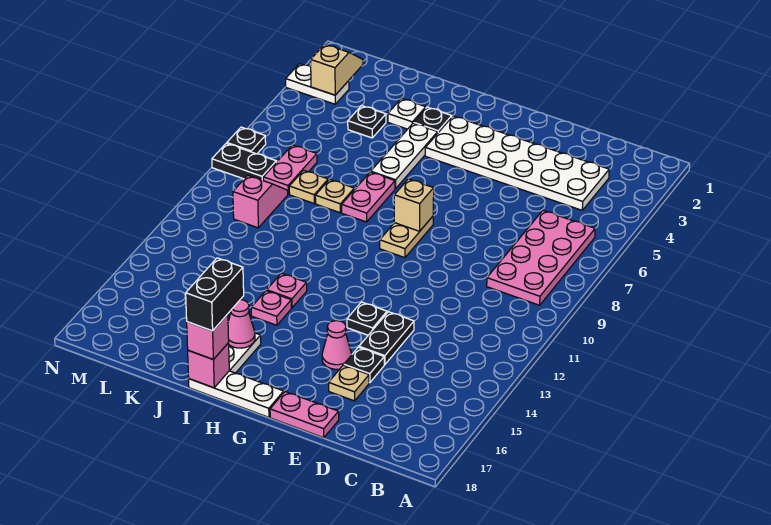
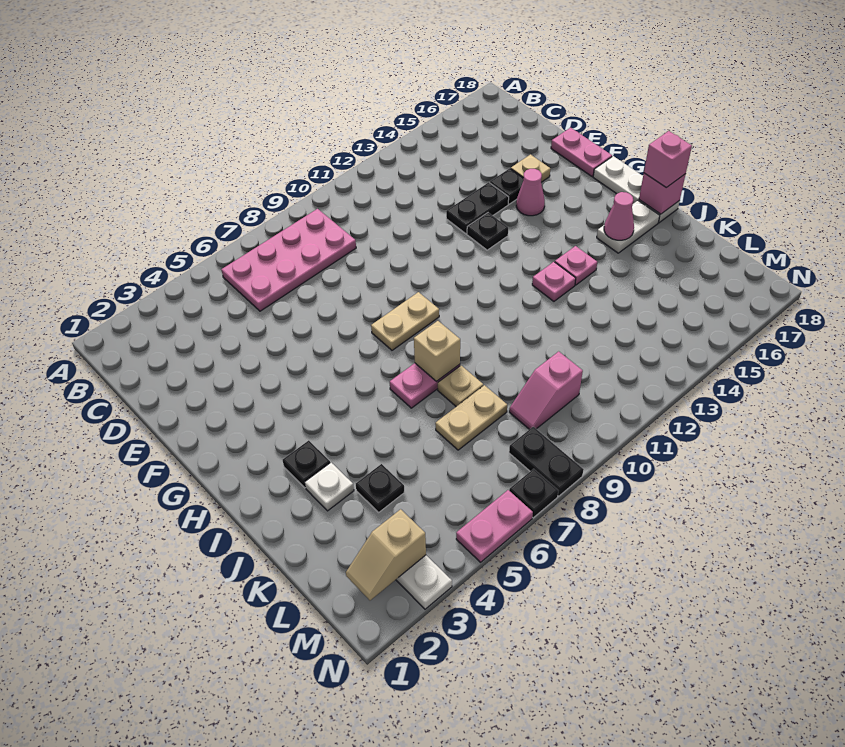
white 2x6 plate [425,116,609,210] -> none
tan 1x1 brick [394,179,434,231] -> tan 1x1 brick moved to [414,321,460,382]
white 1x3 plate [371,123,438,189] -> none
black 1x2 brick [185,258,244,331] -> none
tan 1x1 plate [289,170,328,203] -> tan 1x2 plate [435,385,507,450]
pink 1x2 plate [263,145,317,194] -> pink 1x2 plate moved to [456,490,533,562]

